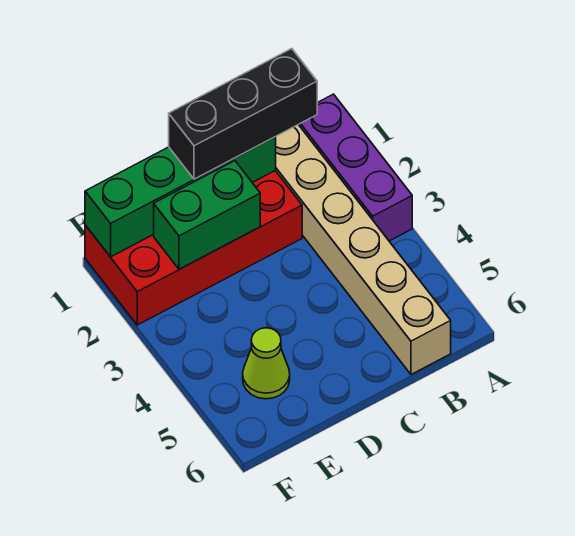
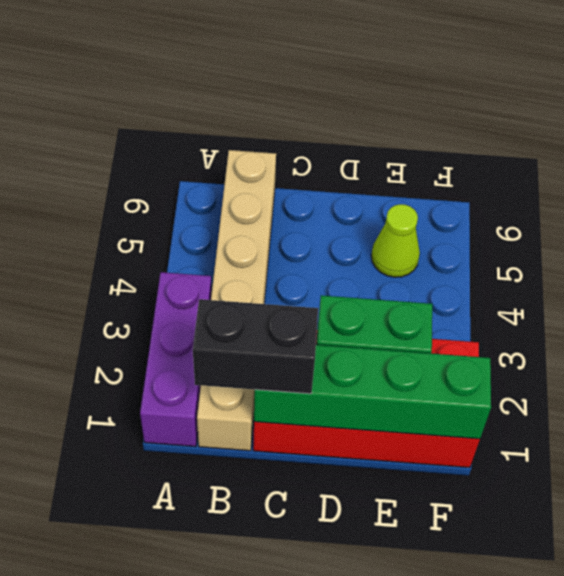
black 1x3 brick [169,49,317,179] -> black 1x2 brick [193,299,318,394]

